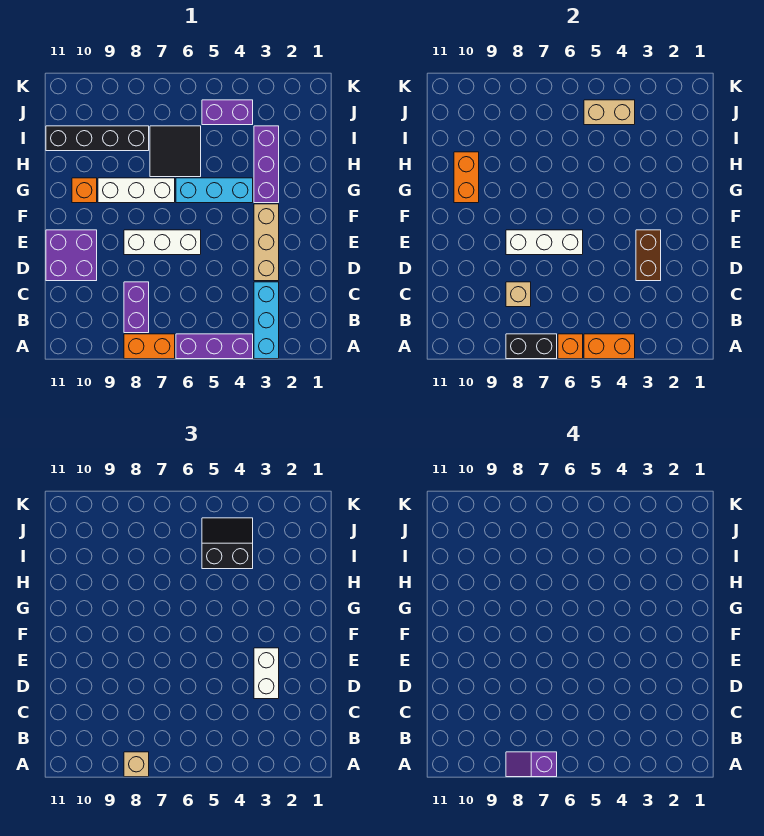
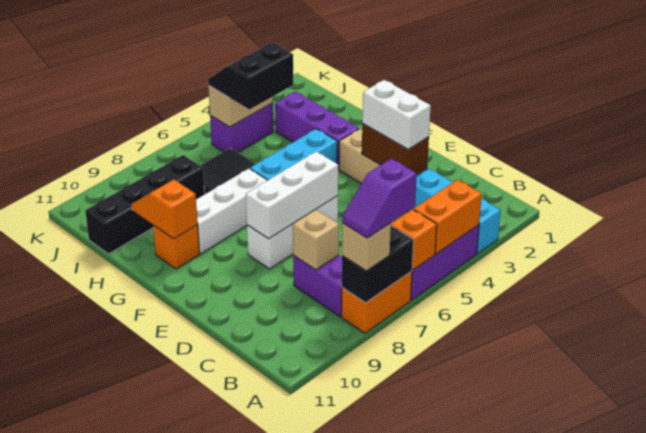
purple 2x2 brick [46,230,97,281] -> none
orange 1x2 brick [454,152,479,203] -> orange 1x2 slope [131,180,198,239]

